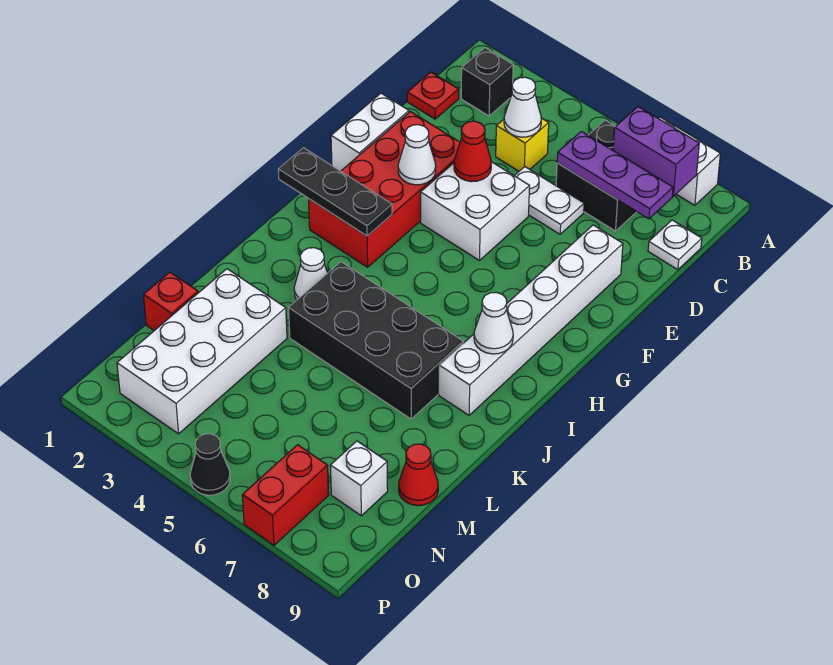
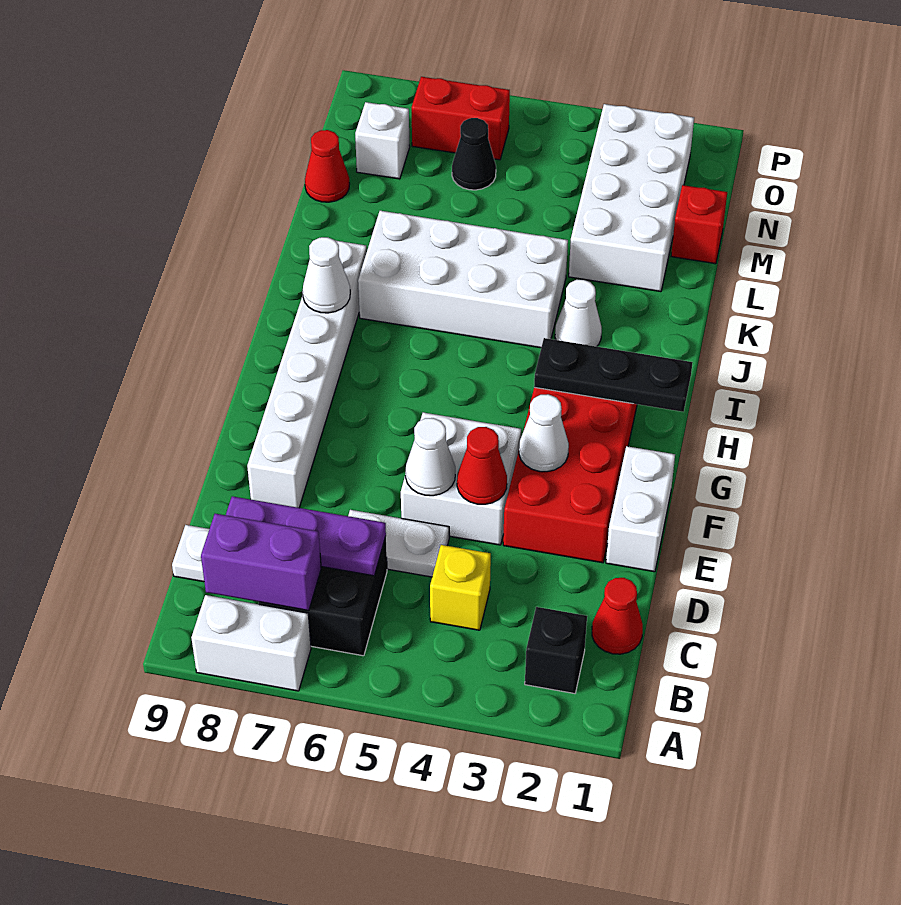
red 1x1 plate [407,72,459,119] -> red 1x1 cone [592,578,643,654]
white 1x1 cone [504,77,541,137] -> white 1x1 cone moved to [405,418,455,496]
black 2x4 brick [289,262,463,419] -> white 2x4 brick [358,211,568,348]
red 1x2 brick [242,445,329,545] -> red 1x2 brick turned to [412,77,510,160]
black 1x1 cone [190,434,230,495] -> black 1x1 cone moved to [452,118,496,190]

